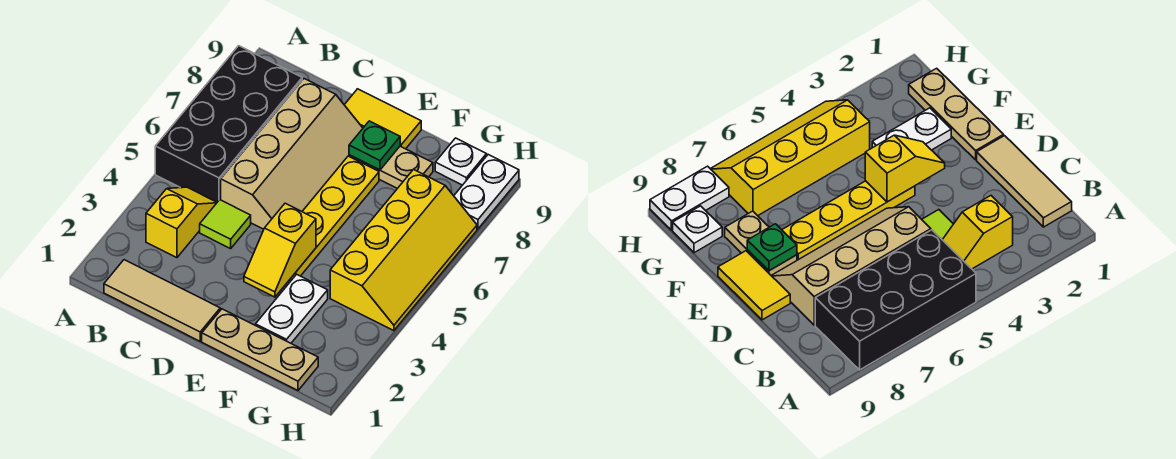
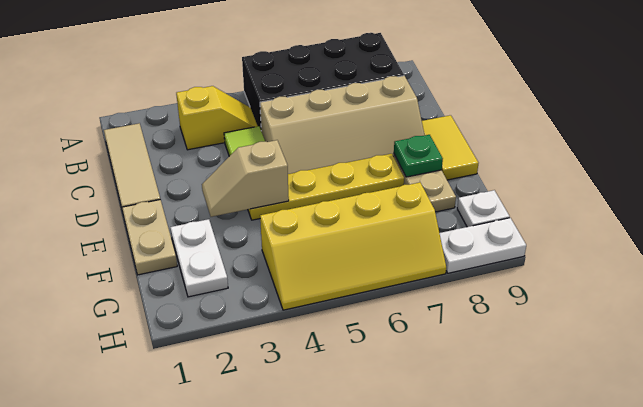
tan 1x3 plate [202,309,318,390] -> tan 1x2 plate [122,200,177,275]
yellow 1x2 slope [244,203,316,297] -> tan 1x2 slope [202,140,289,217]
white 1x2 plate [255,274,328,343] -> white 1x2 plate turned to [170,219,228,297]

